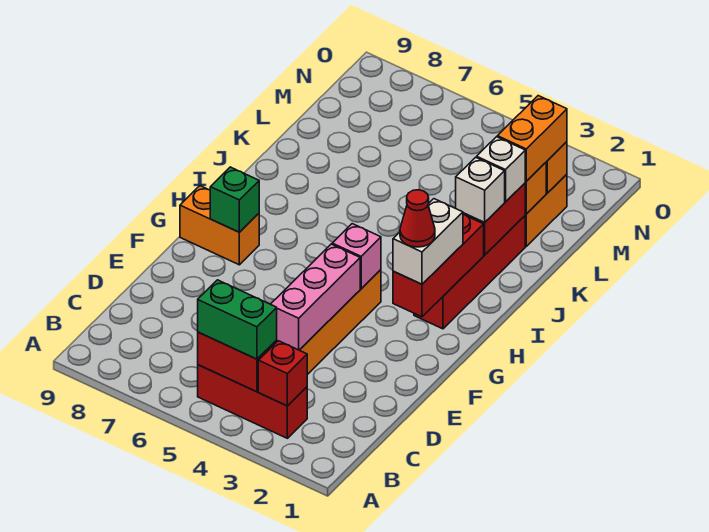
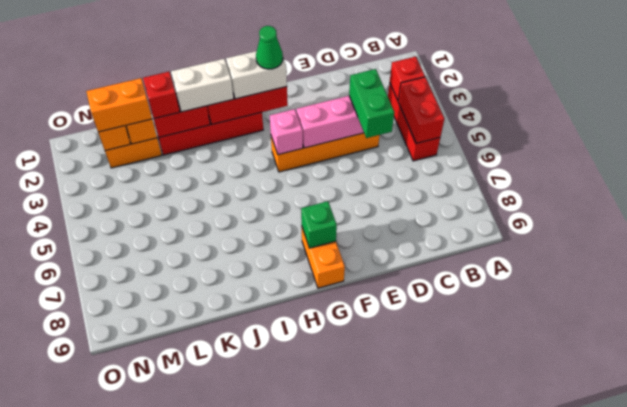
green 1x2 brick [198,280,277,359] -> green 1x2 brick moved to [349,69,394,138]
red 1x1 cone [400,190,435,247] -> green 1x1 cone [256,26,283,69]
white 1x1 brick [456,157,505,223] -> white 1x2 brick [171,59,234,112]
white 1x1 brick [477,137,525,202] -> red 1x1 brick [143,72,180,118]

